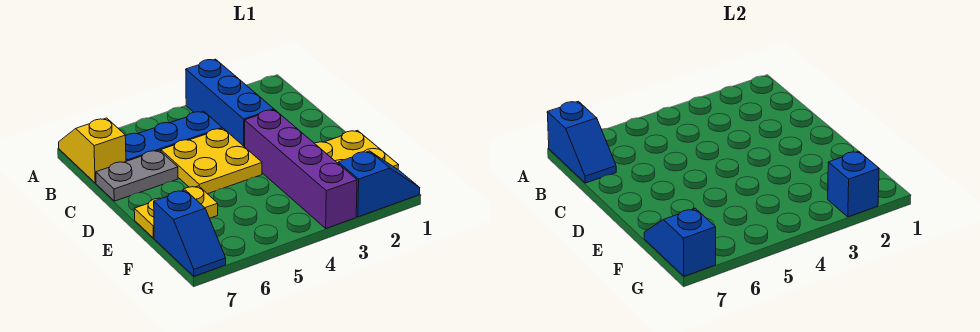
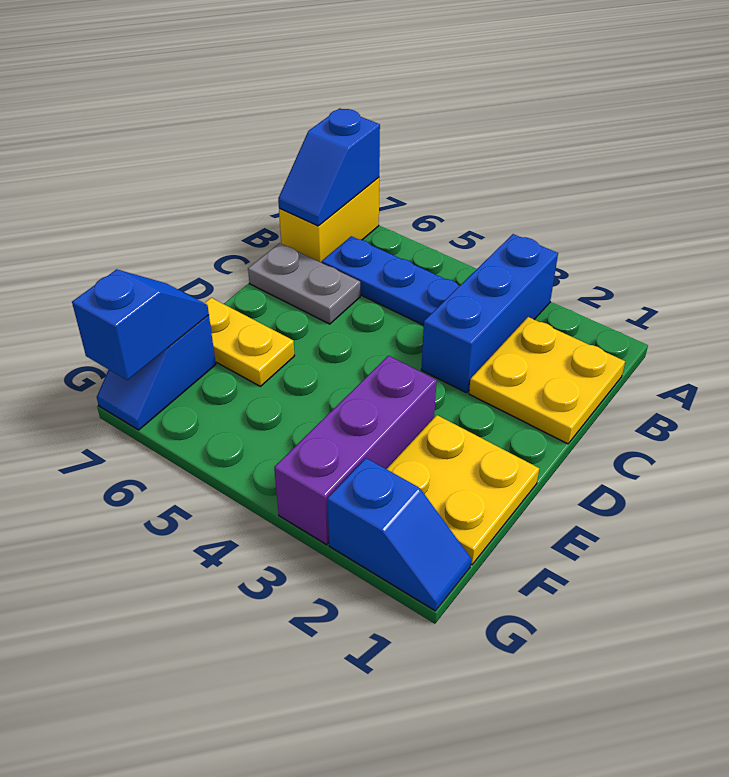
yellow 1x2 slope [59,118,126,183] -> yellow 1x2 brick [279,177,379,263]
yellow 2x2 plate [161,128,262,194] -> yellow 2x2 plate moved to [469,317,625,444]
purple 1x4 brick [245,110,357,228] -> purple 1x3 brick [274,356,437,545]
blue 1x1 brick [828,151,879,217] -> none

